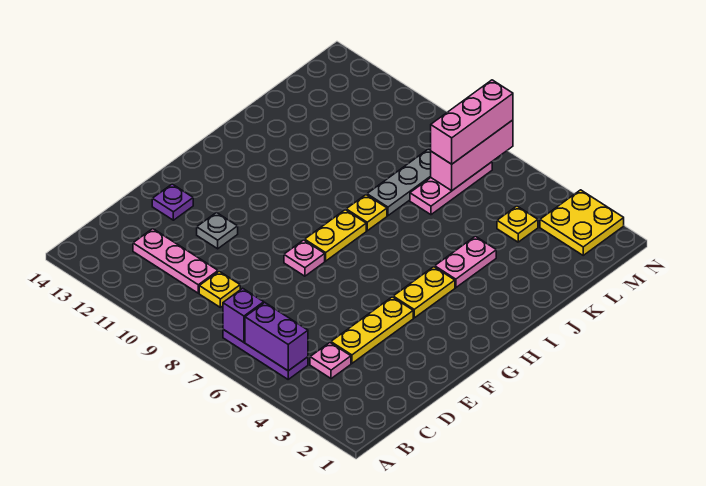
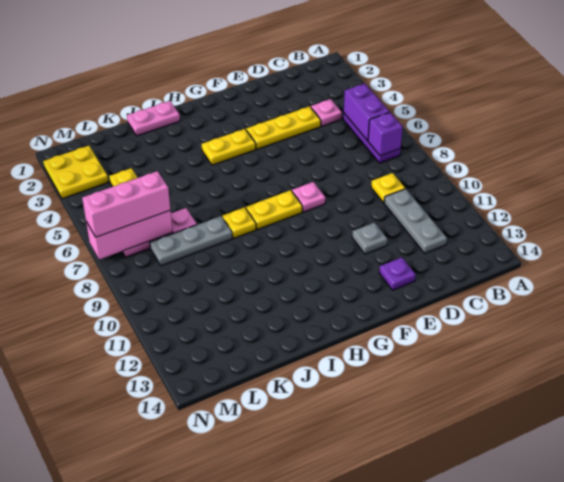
pink 1x3 plate [133,229,218,293] -> grey 1x3 plate [384,189,447,253]
pink 1x2 plate [435,236,496,288] -> pink 1x2 plate moved to [127,101,180,136]

